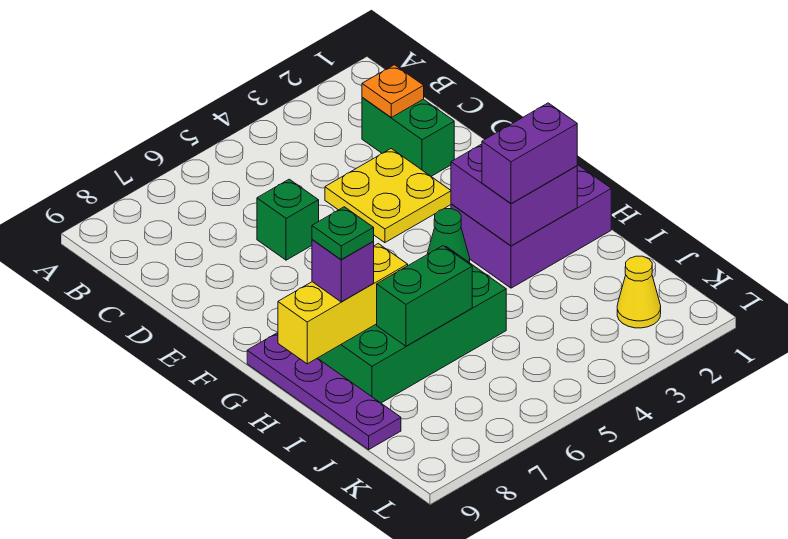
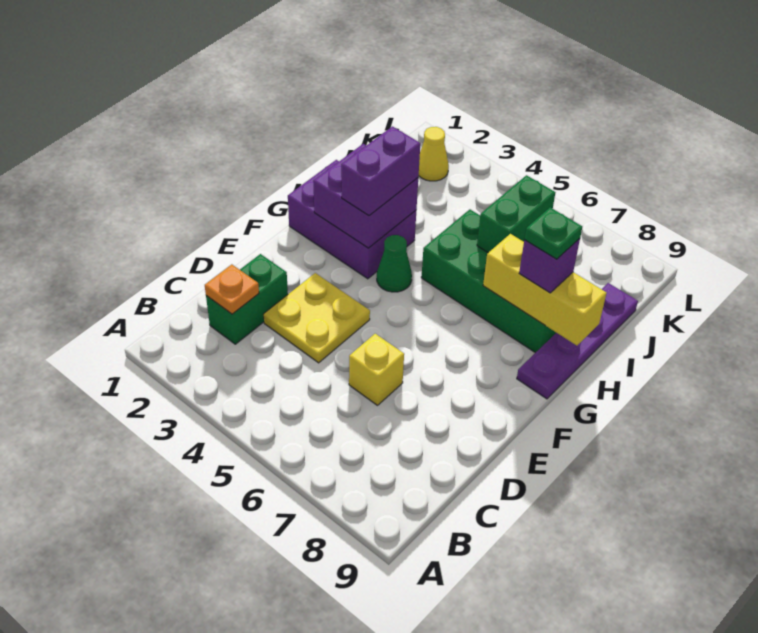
green 1x1 brick [257,179,319,260] -> yellow 1x1 brick [349,334,404,405]
purple 1x2 brick [482,103,577,204] -> purple 1x2 brick turned to [341,126,420,216]
green 1x2 brick [377,246,472,346] -> green 1x2 brick turned to [477,175,555,253]

